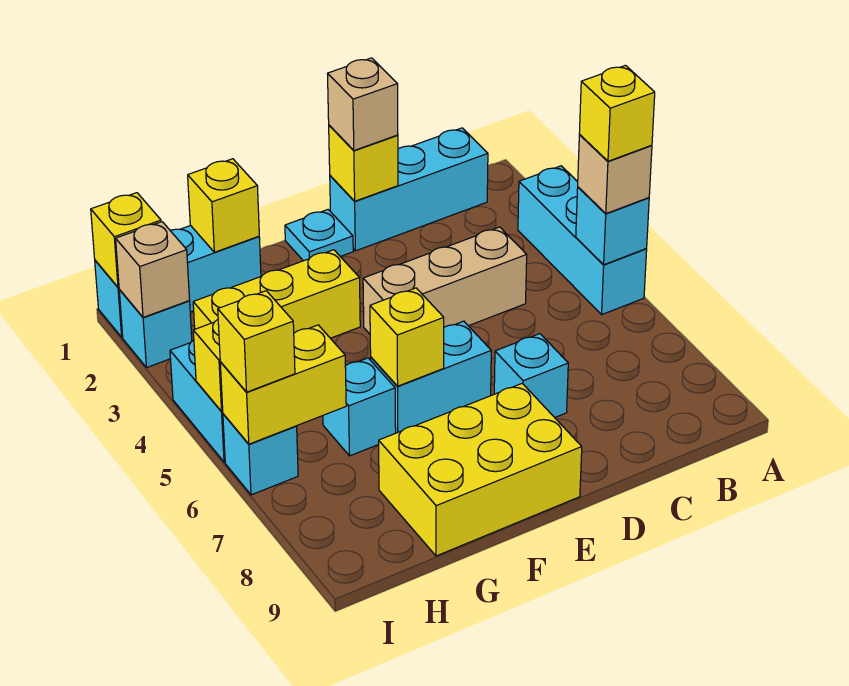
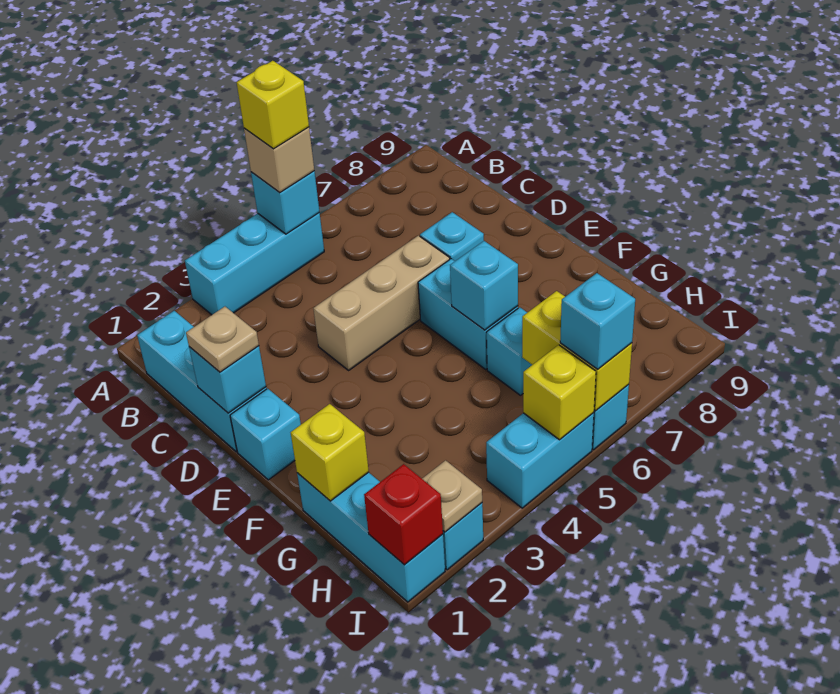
tan 1x3 brick [363,227,527,334] -> tan 1x3 brick turned to [313,235,450,370]
yellow 1x1 brick [329,125,398,201] -> cyan 1x1 brick [189,346,266,413]
tan 1x1 brick [328,58,398,150] -> tan 1x1 plate [186,307,259,372]
cyan 1x1 plate [285,210,353,261] -> cyan 1x1 brick [230,388,301,480]
yellow 2x3 brick [379,384,582,556] -> none
yellow 1x3 brick [193,250,360,338] -> none
yellow 1x1 brick [370,288,444,386] -> cyan 1x1 brick [450,241,518,330]
yellow 1x1 brick [91,193,161,287] -> red 1x1 brick [364,464,443,565]
tan 1x1 brick [116,222,190,317] -> tan 1x1 plate [422,460,482,532]
yellow 1x1 brick [218,291,295,392] -> cyan 1x1 brick [560,273,635,369]

